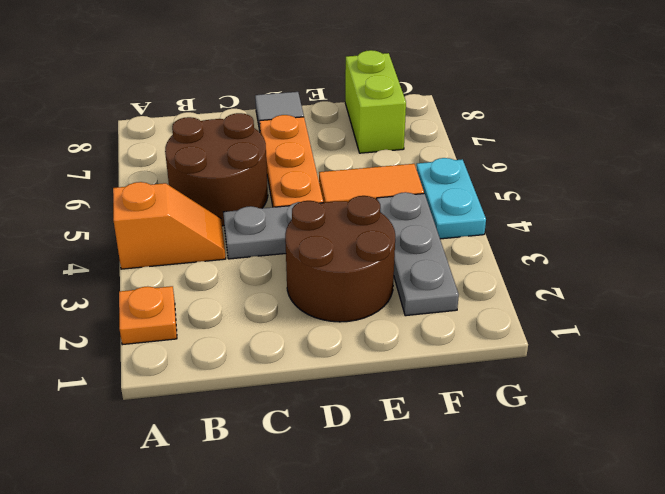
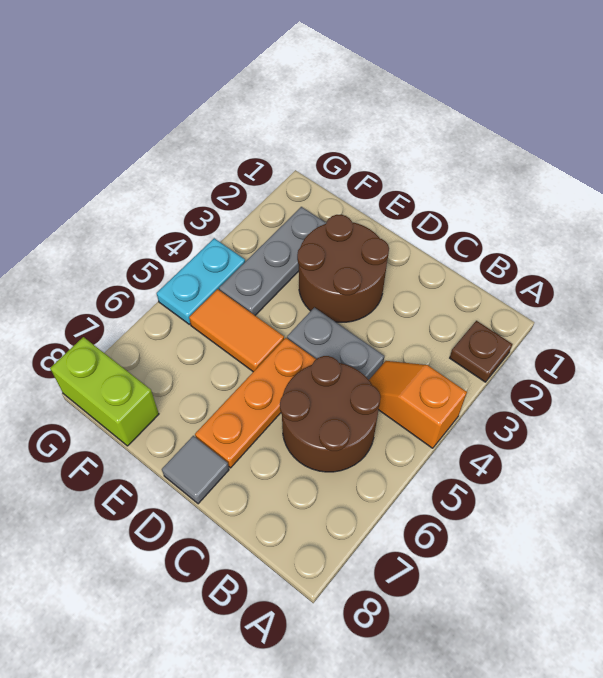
orange 1x1 plate [119,286,177,345] -> brown 1x1 plate [450,321,513,382]
lime 1x2 brick [345,50,406,153] -> lime 1x2 brick turned to [50,337,159,446]

